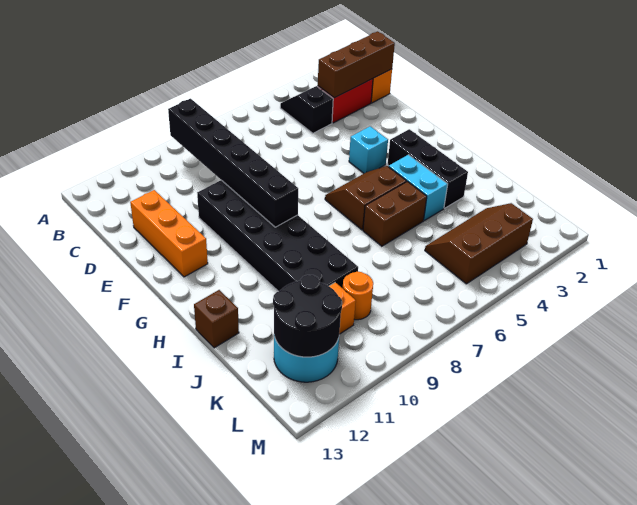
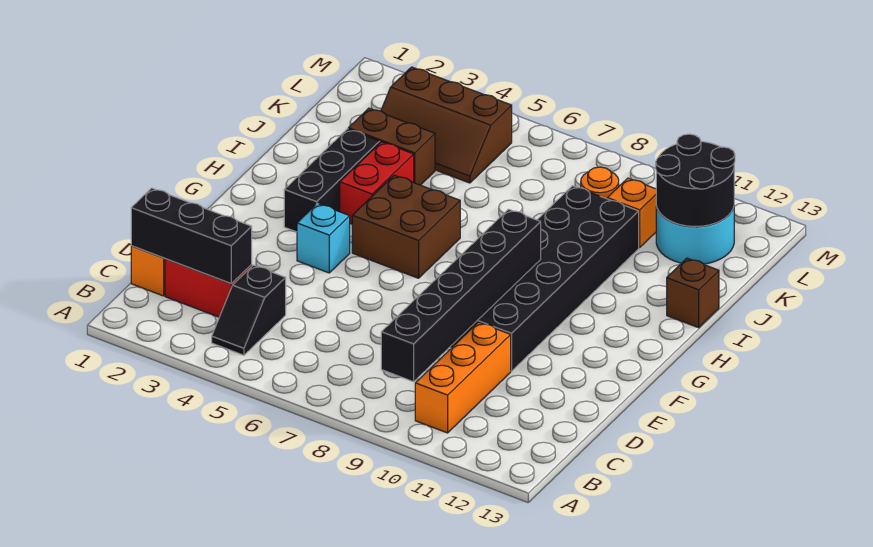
brown 1x3 brick [318,31,395,98] -> black 1x3 brick [131,188,252,284]
orange 1x3 brick [130,190,208,277] -> orange 1x3 brick moved to [415,322,511,433]
brown 2x2 slope [325,166,406,230] -> brown 2x2 brick [352,175,460,278]
cyan 1x2 brick [389,155,448,220] -> red 1x2 brick [340,142,414,224]
brown 1x2 brick [363,182,427,246] -> brown 1x2 brick moved to [348,108,435,185]

